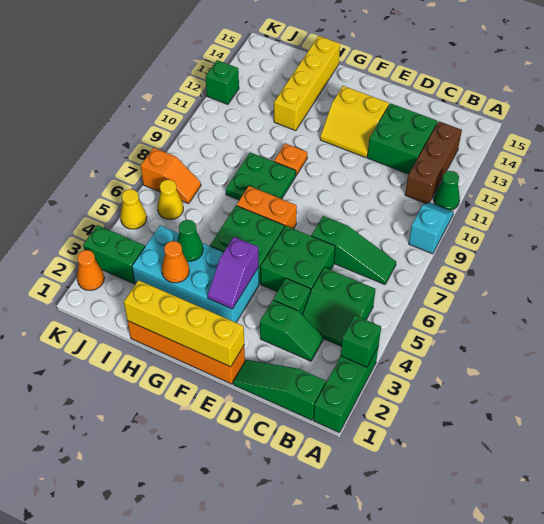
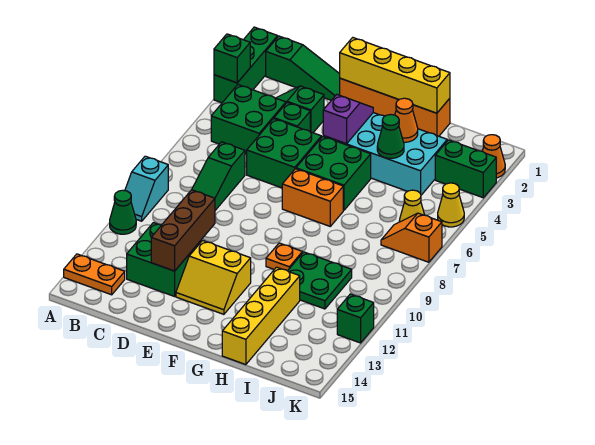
none -> orange 1x2 plate [64,254,125,295]
green 2x2 slope [303,268,376,346] -> green 2x2 brick [211,85,286,154]
green 1x3 slope [311,216,396,284] -> green 1x3 slope turned to [192,142,245,210]
brown 1x3 brick [405,121,462,204] -> brown 1x3 brick moved to [151,190,215,271]
yellow 2x2 slope [320,86,389,158] -> yellow 2x2 slope turned to [176,240,251,314]
green 2x2 plate [226,152,296,200] -> green 2x2 plate moved to [288,252,352,309]

